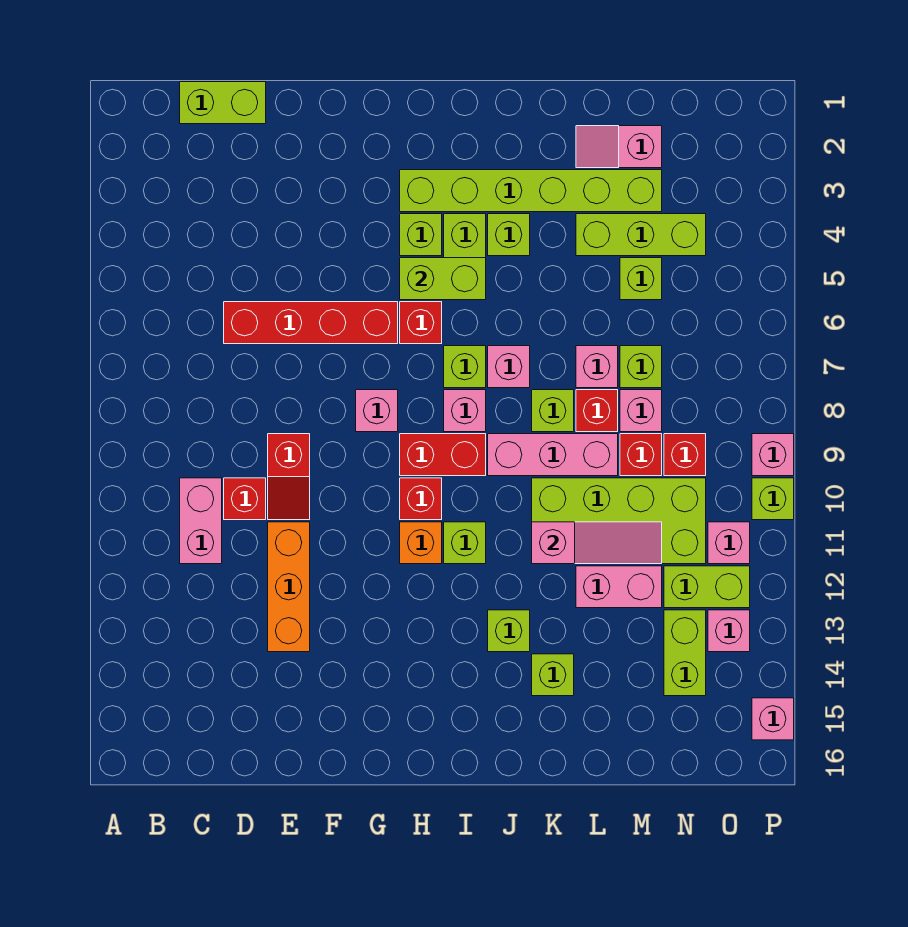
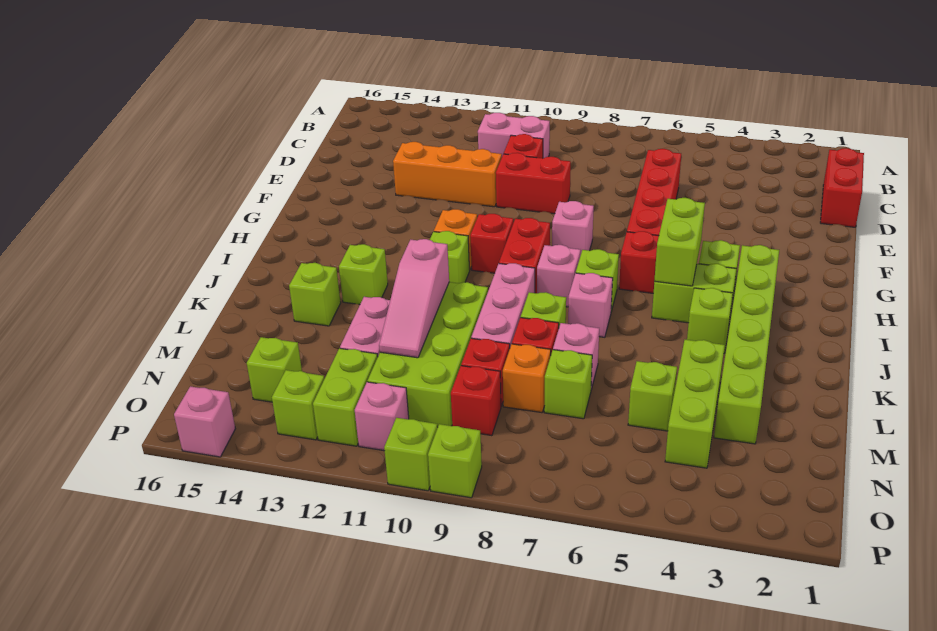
lime 1x2 brick [180,82,266,124] -> red 1x2 brick [820,148,864,227]
red 1x2 slope [268,434,310,520] -> red 1x2 brick [496,153,571,214]
pink 1x2 slope [576,126,662,168] -> none
pink 1x1 brick [620,390,662,432] -> orange 1x1 brick [503,344,551,413]
lime 1x2 brick [664,610,706,696] -> lime 1x1 brick [247,337,302,402]
pink 1x1 brick [708,610,750,652] -> lime 1x1 brick [272,370,324,440]
pink 1x1 brick [752,434,794,476] -> lime 1x1 brick [428,424,482,498]

